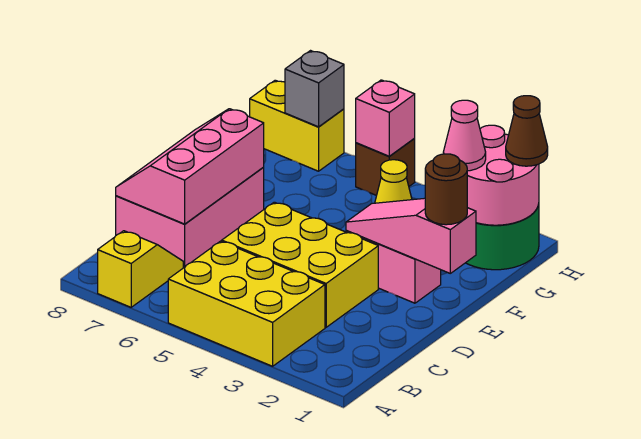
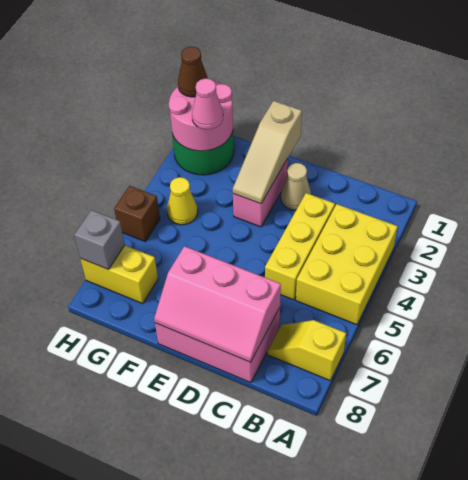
yellow 2x3 brick [222,202,378,327] -> yellow 1x3 brick [265,193,335,300]
none -> tan 1x1 cone [281,163,311,210]
pink 1x3 slope [346,198,476,273] -> tan 1x3 slope [233,101,302,204]
brown 1x1 round brick [425,154,467,225] -> none
pink 1x1 brick [356,80,415,156] -> none
yellow 1x2 brick [250,80,344,171] -> yellow 1x2 brick turned to [80,245,158,304]

